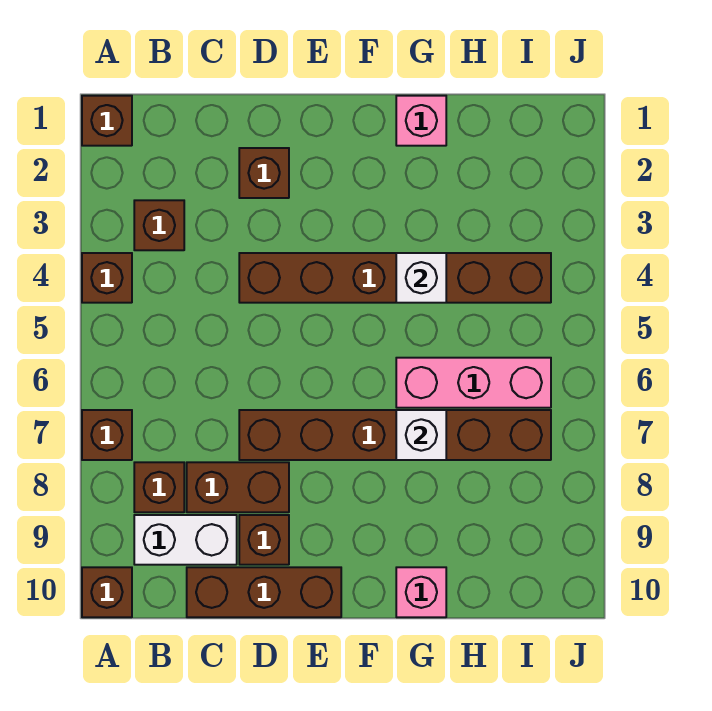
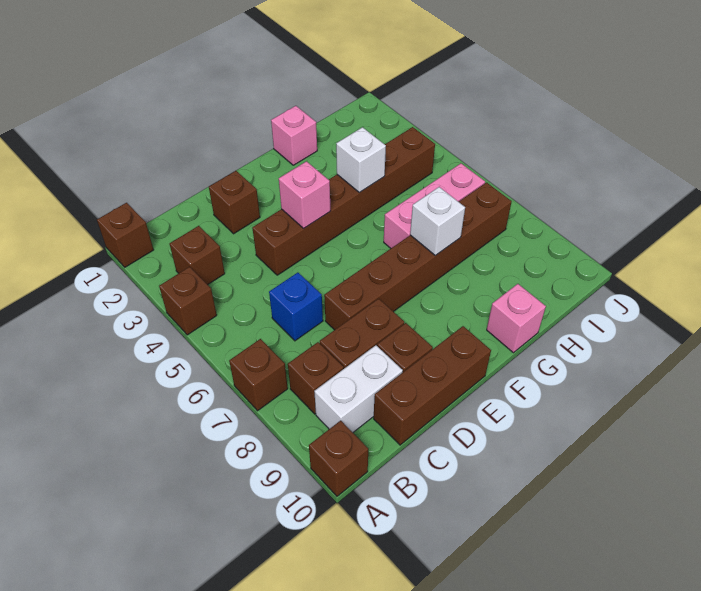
none -> blue 1x1 brick [269,273,323,341]
none -> pink 1x1 brick [279,161,330,228]

